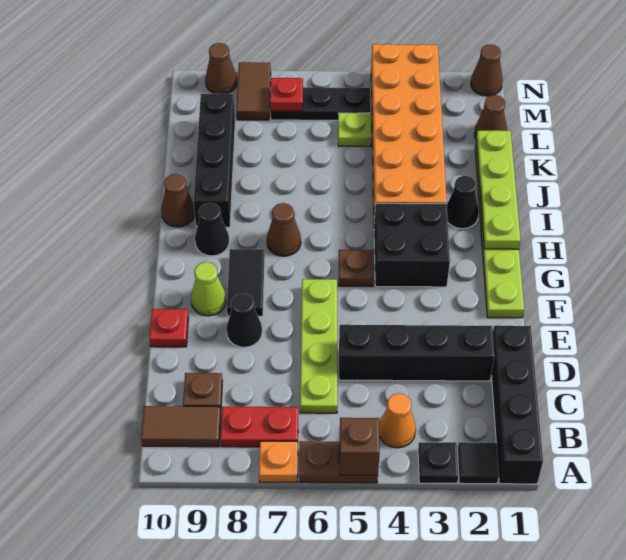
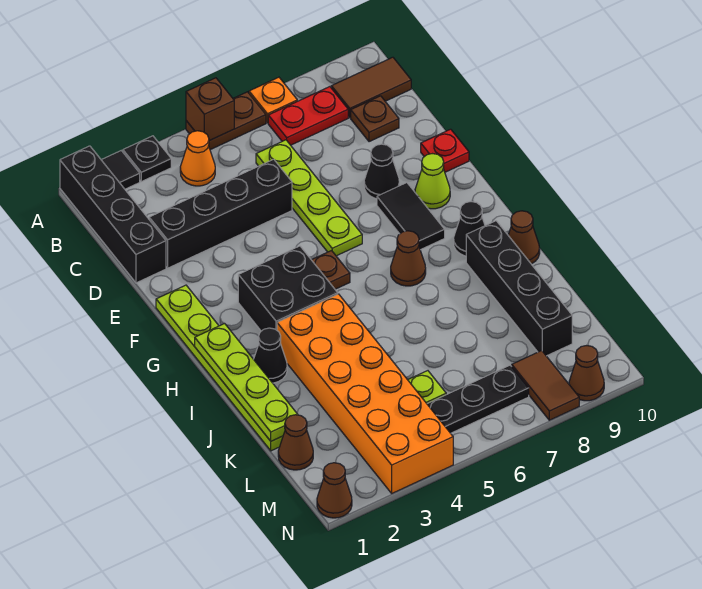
red 1x1 plate [270,78,303,111] -> none

